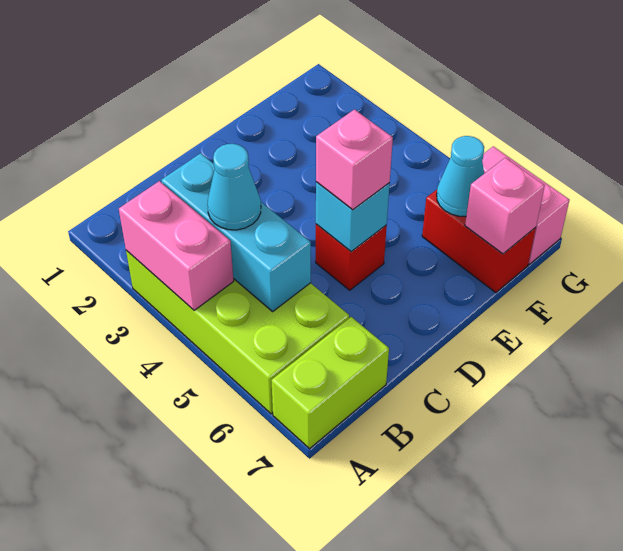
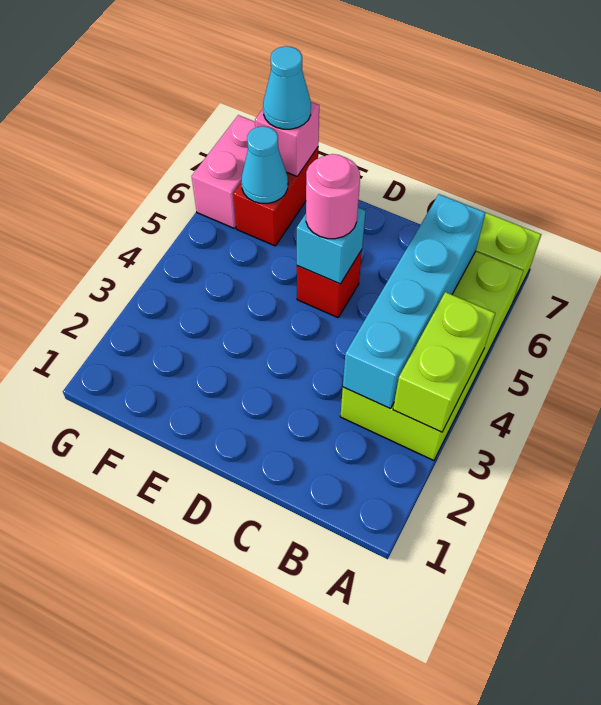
pink 1x2 brick [119,181,234,310] -> lime 1x2 brick [393,292,495,432]
cyan 1x3 brick [161,153,311,311] -> cyan 1x4 brick [343,194,486,409]
cyan 1x1 cone [207,144,261,230] -> cyan 1x1 cone moved to [263,46,311,129]
pink 1x1 brick [316,110,393,210] -> pink 1x1 round brick [306,154,360,239]

